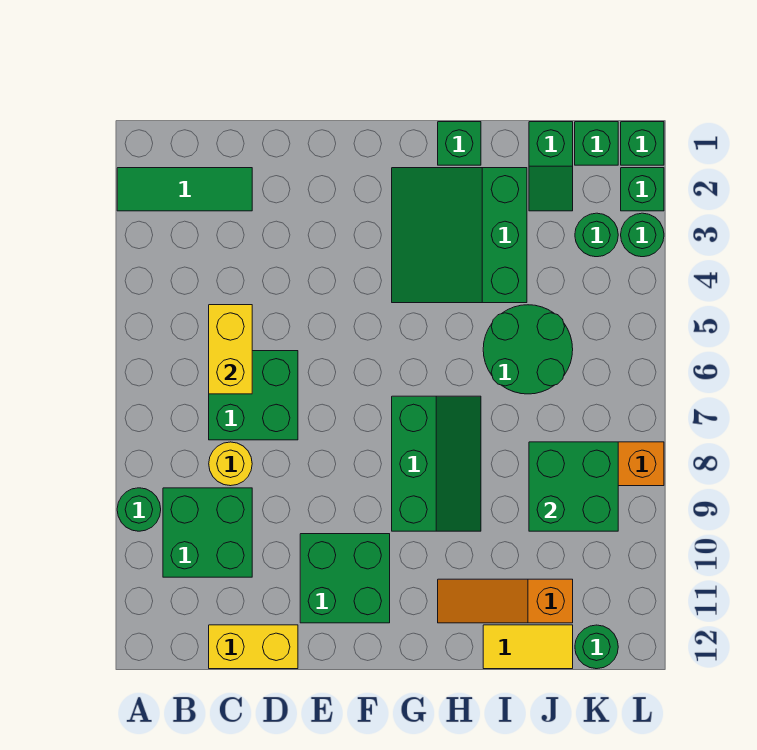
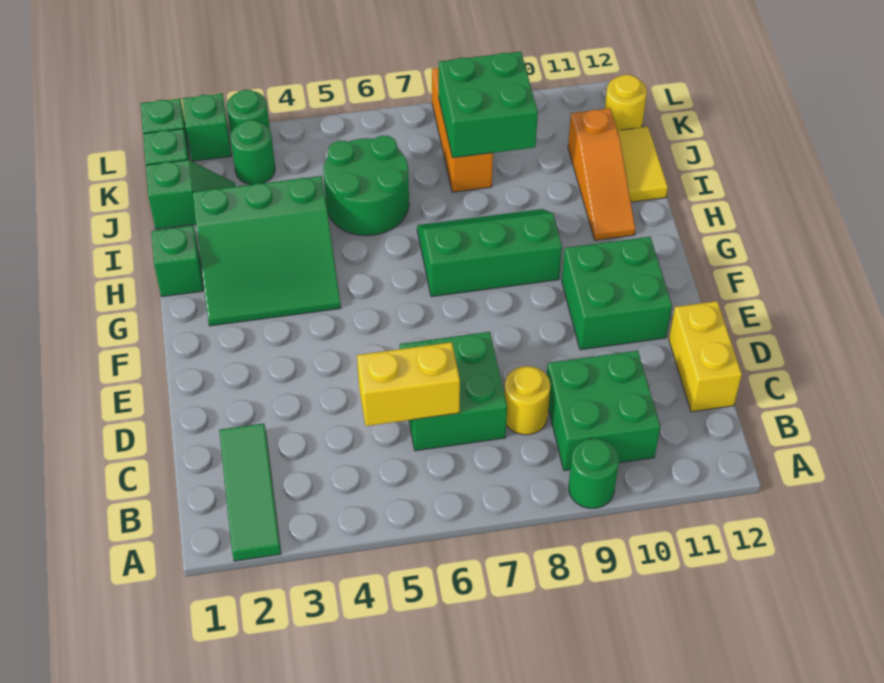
green 1x1 round brick [575,625,618,669] -> yellow 1x1 round brick [605,75,647,130]

